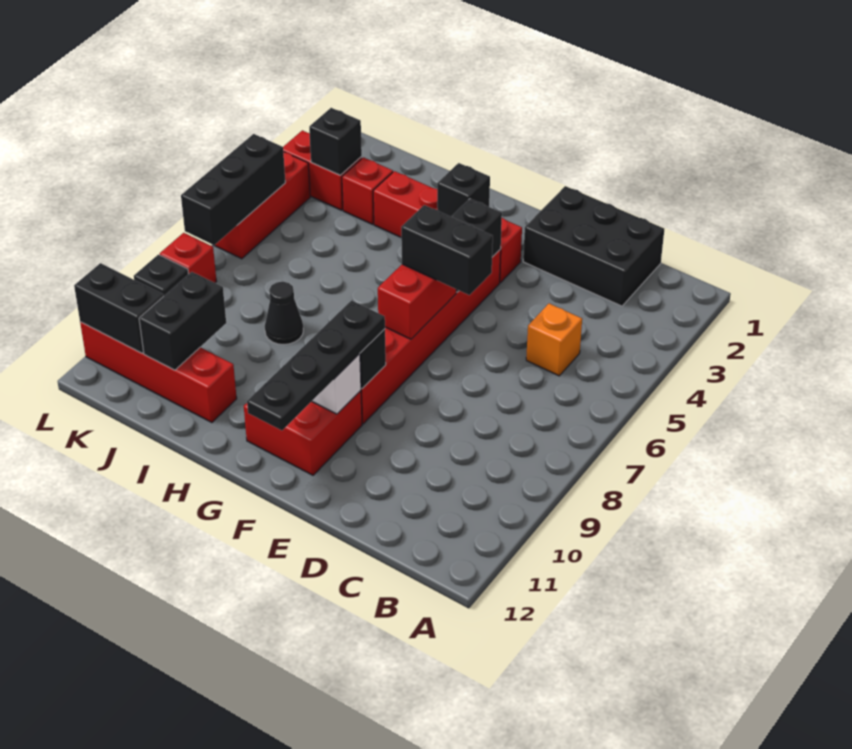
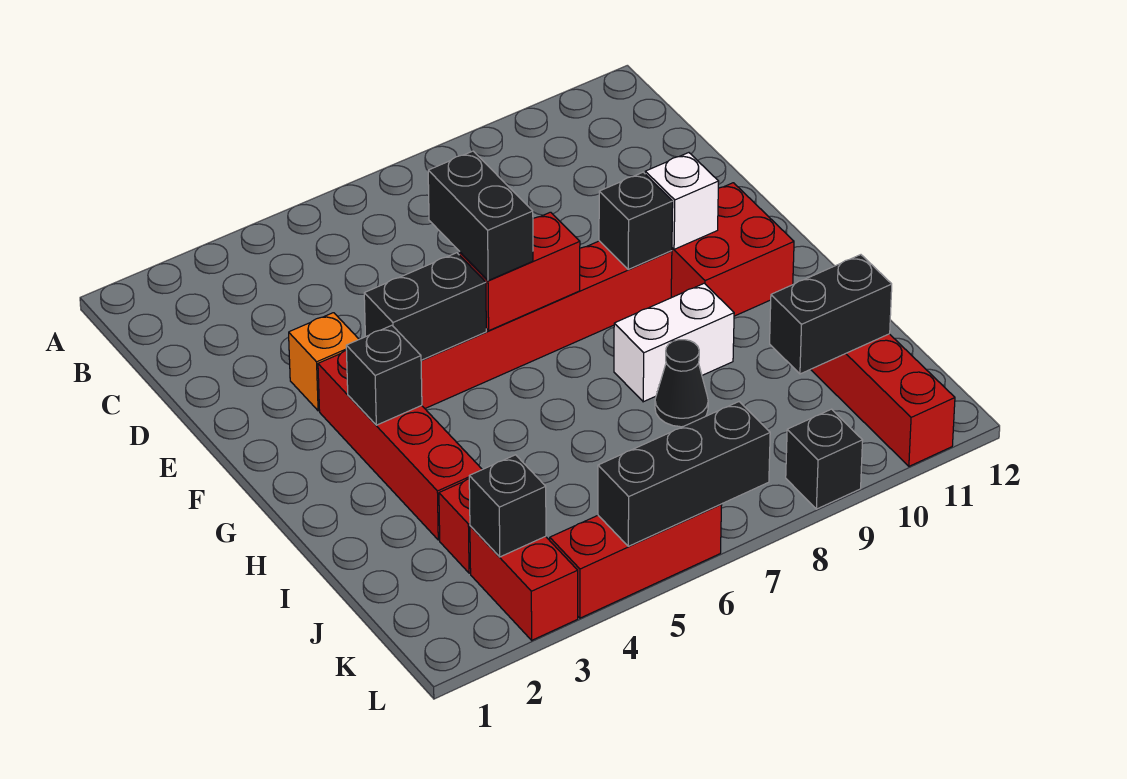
black 2x3 brick [523,186,664,306] -> none
orange 1x1 brick [526,304,582,376] -> orange 1x1 brick moved to [289,313,359,411]
black 1x4 plate [247,301,385,430] -> none
none -> white 1x2 brick [614,283,734,402]
black 1x2 brick [74,263,164,353] -> none
red 1x1 brick [160,233,217,283] -> none

